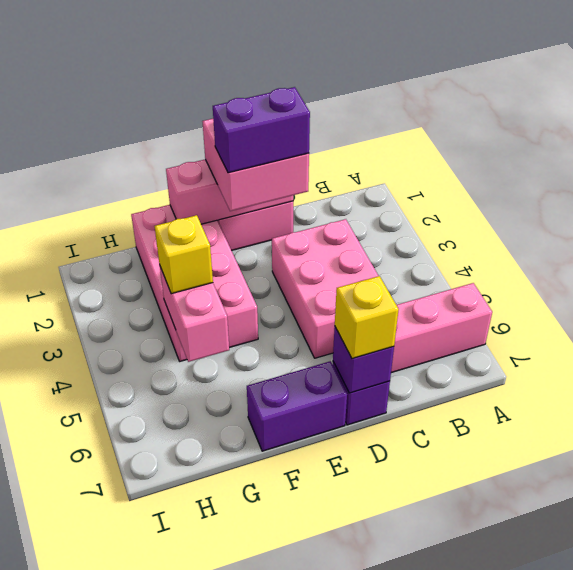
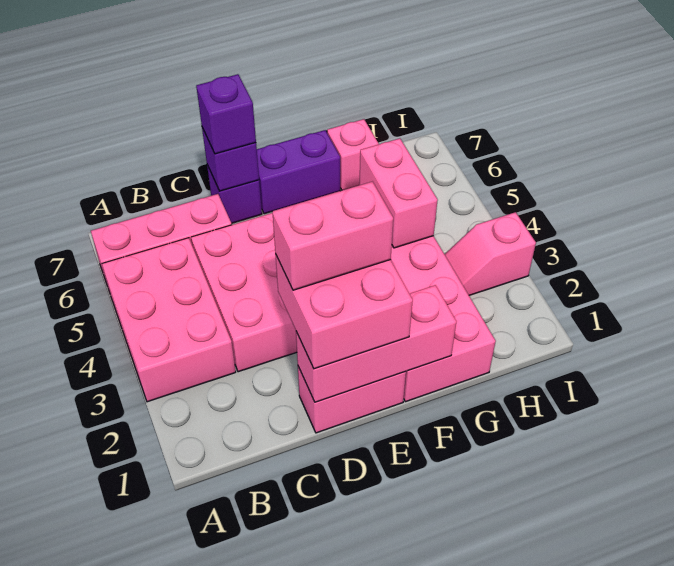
none -> pink 2x3 brick [102,238,236,402]
purple 1x2 brick [213,87,310,173] -> pink 1x2 brick [272,182,393,290]
yellow 1x1 brick [335,276,399,359] -> purple 1x1 brick [196,74,256,154]
yellow 1x1 brick [155,215,213,294] -> none
none -> pink 1x1 brick [327,119,379,190]
none -> pink 1x2 slope [445,212,536,295]

